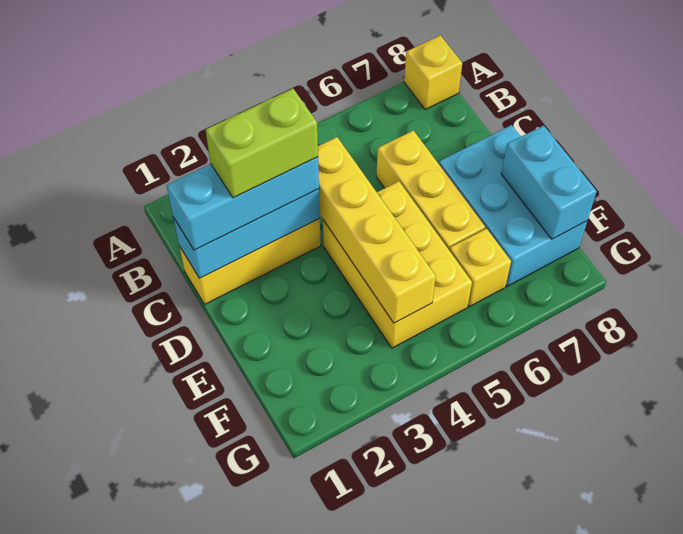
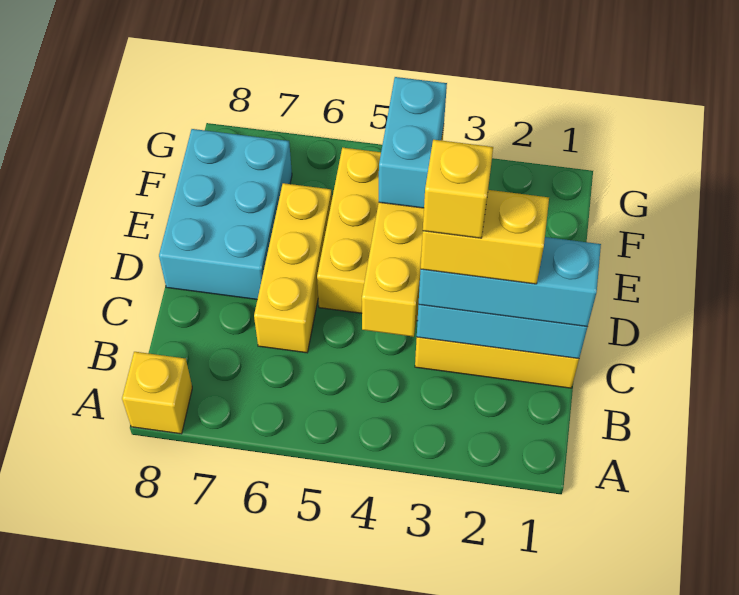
lime 1x2 brick [205,88,318,198] -> yellow 1x2 brick [421,190,549,284]
cyan 1x2 brick [501,125,597,239] -> cyan 1x2 brick moved to [379,77,447,208]
yellow 1x1 brick [449,228,511,307] -> yellow 1x1 brick moved to [423,140,493,238]

